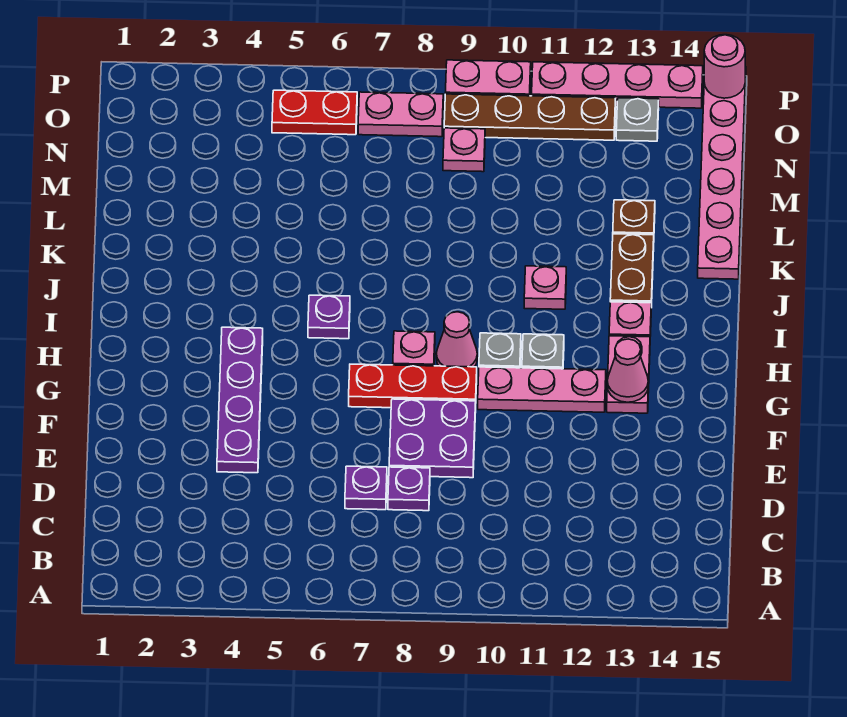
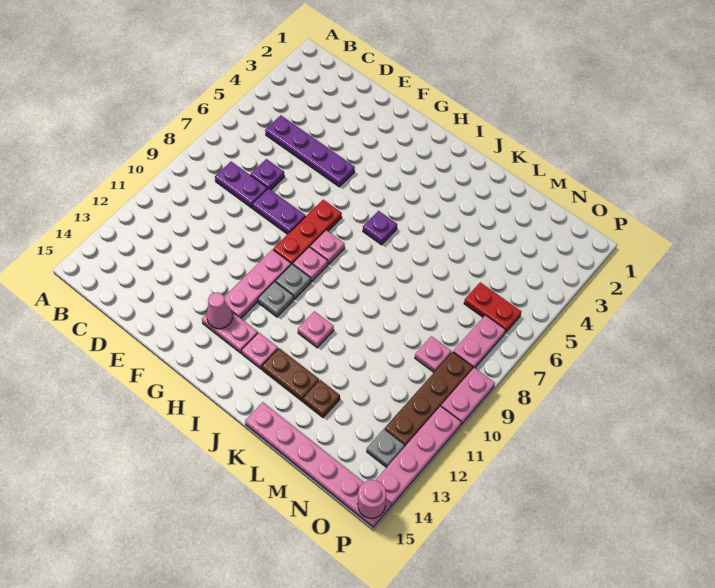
purple 1x1 plate [388,467,430,511] -> purple 1x2 plate [215,162,267,208]
purple 1x4 plate [217,327,263,473] -> purple 1x4 plate moved to [265,115,355,187]
purple 2x2 plate [389,399,476,478] -> purple 1x2 plate [252,188,306,234]
pink 1x1 cone [436,312,477,367] -> pink 1x1 plate [293,247,328,282]
red 1x2 plate [272,90,357,135] -> red 1x2 plate turned to [464,282,522,333]

